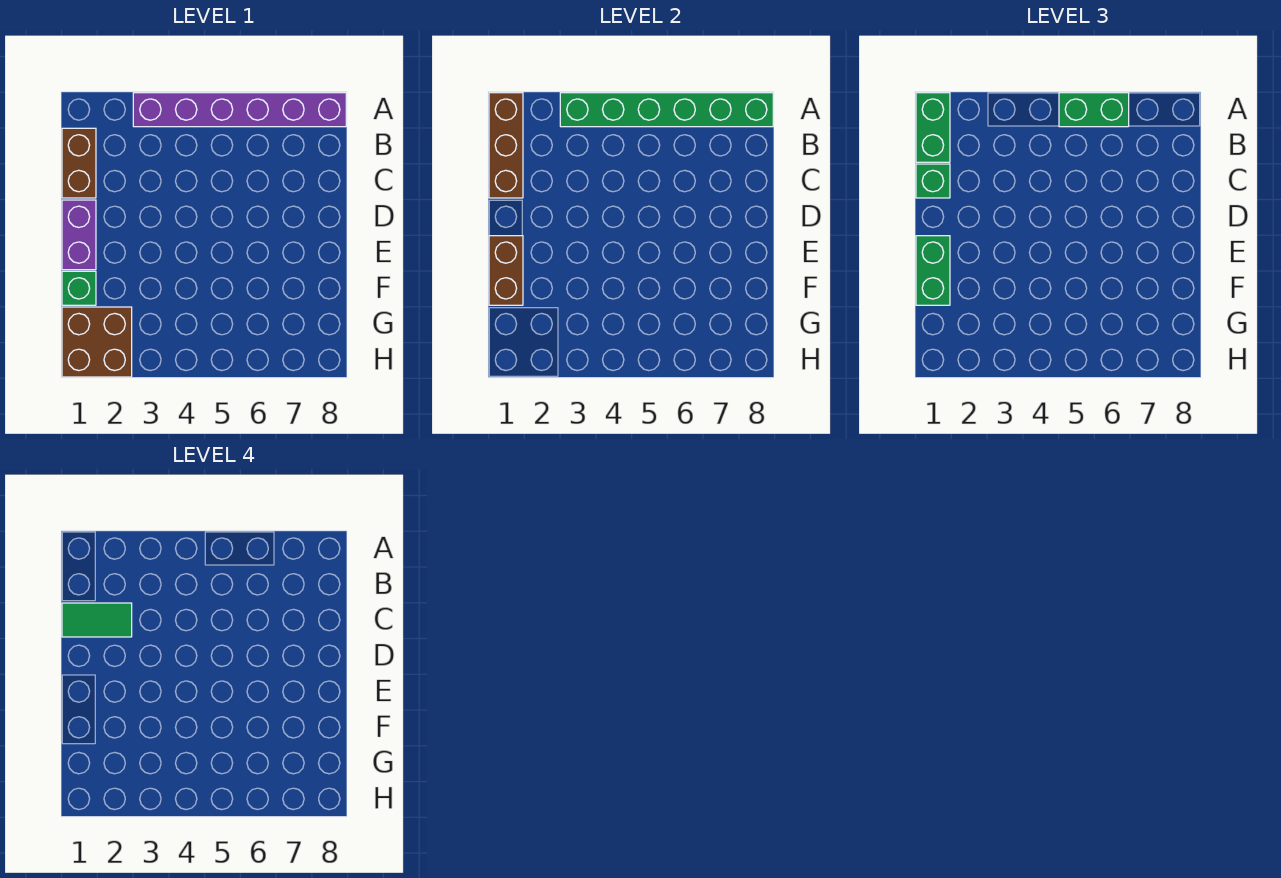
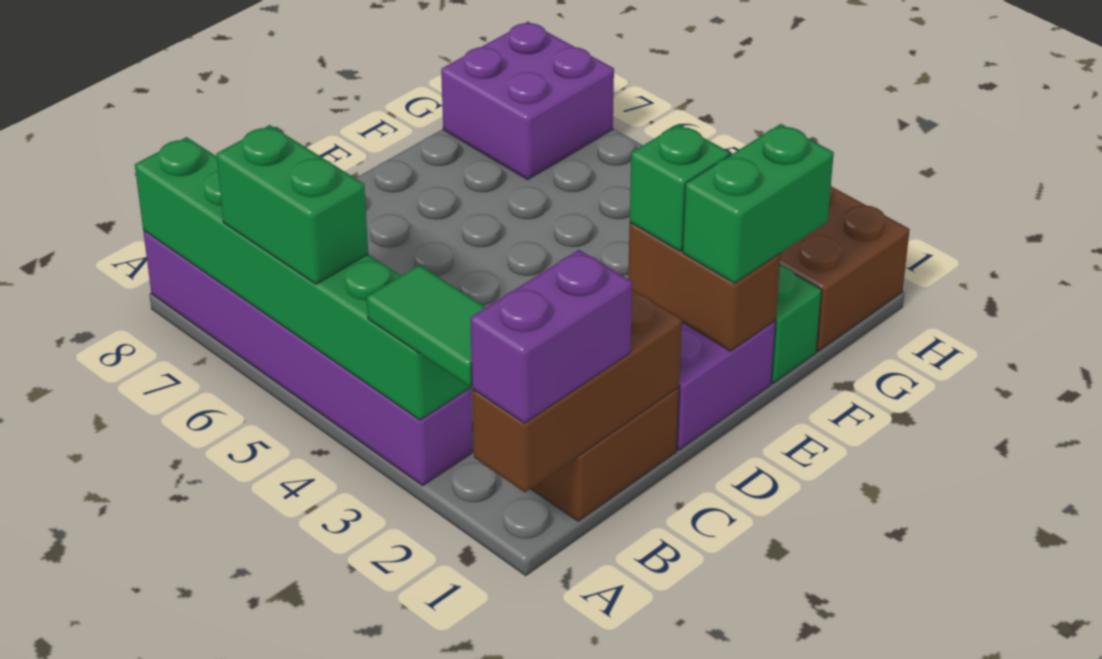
green 1x2 brick [916,93,950,162] -> purple 1x2 brick [470,250,632,423]
green 1x1 brick [916,164,950,198] -> green 1x1 brick moved to [630,124,730,251]
green 1x2 tile [62,603,132,637] -> green 1x2 tile moved to [367,265,486,387]
brown 1x2 brick [489,236,523,305] -> brown 1x2 brick turned to [628,223,781,351]
none -> purple 2x2 brick [441,22,614,179]

